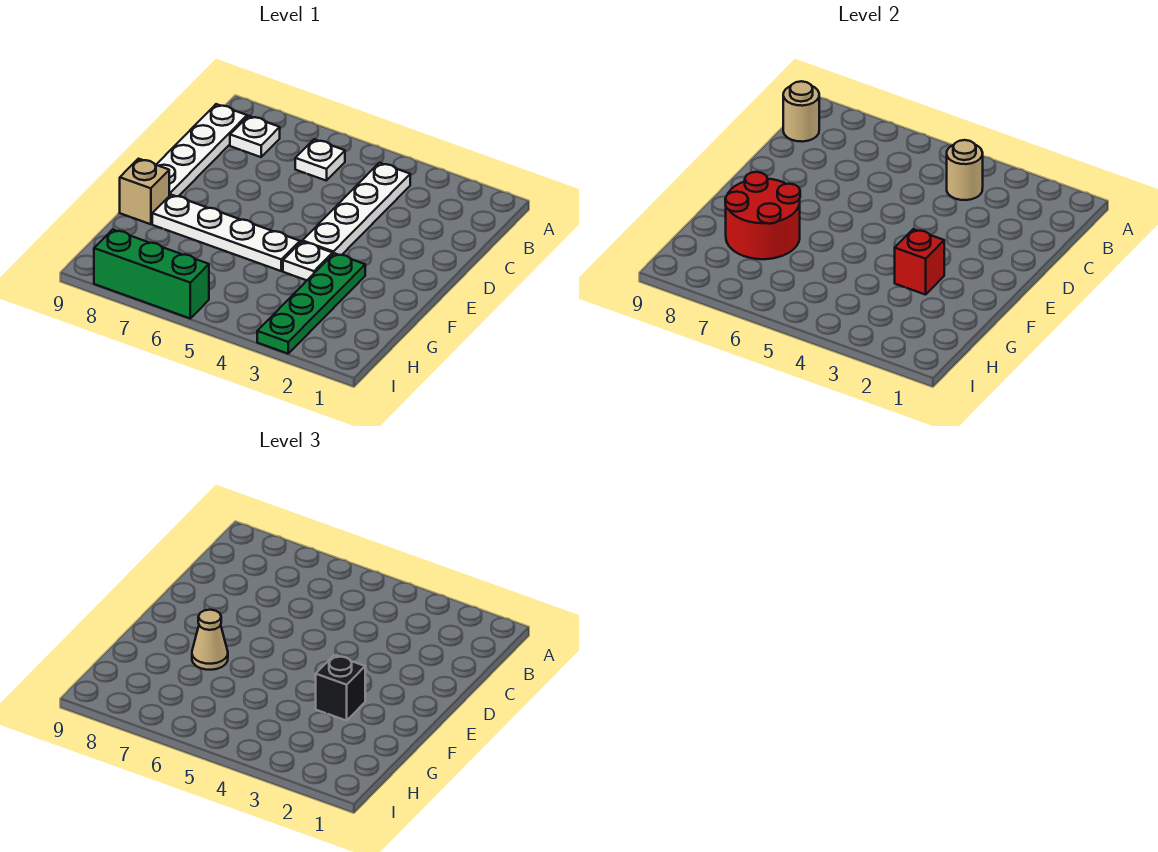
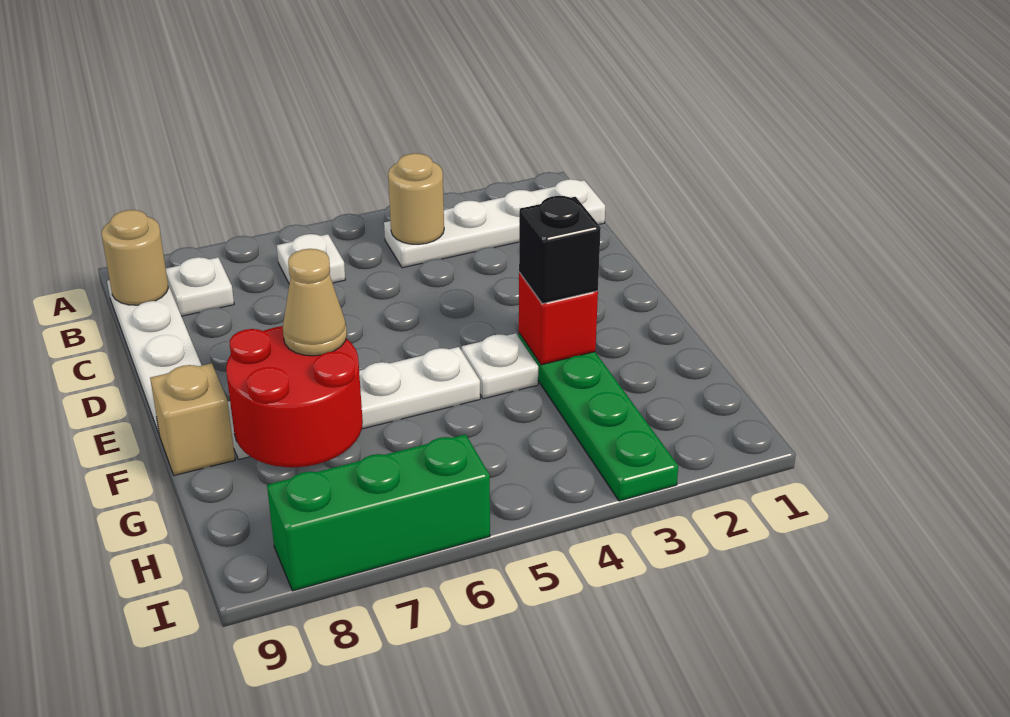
white 1x4 plate [302,163,410,255] -> white 1x4 plate turned to [384,179,605,268]

